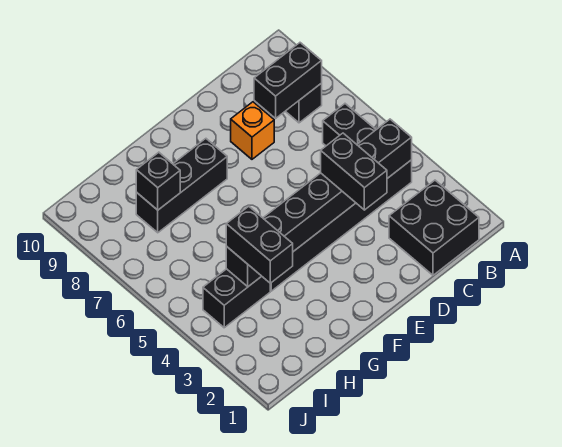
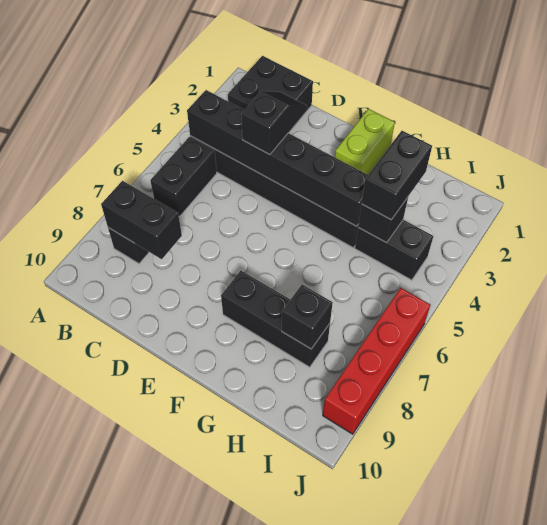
black 1x2 brick [321,133,387,210] -> black 1x2 slope [241,91,307,155]
orange 1x1 brick [231,102,274,159] -> none
none -> lime 1x2 brick [335,109,395,175]
none -> red 1x4 brick [323,288,430,434]

